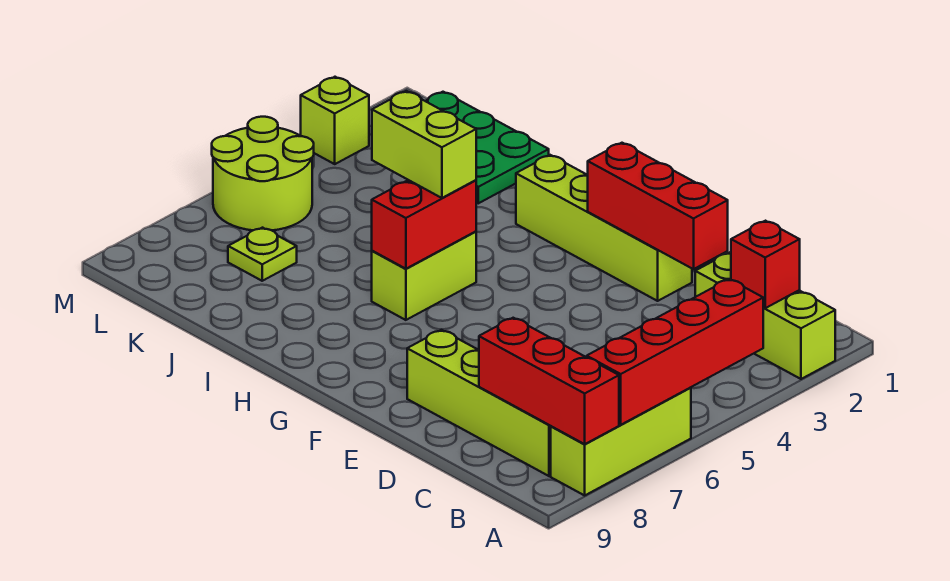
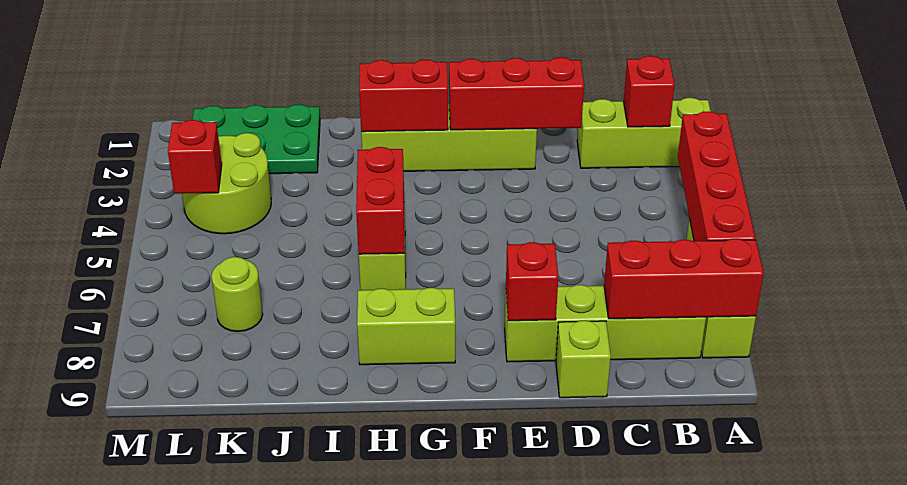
none -> red 1x1 brick [506,242,558,321]
none -> red 1x2 brick [359,60,448,132]
lime 1x2 brick [372,91,476,198] -> lime 1x2 brick moved to [357,288,455,365]
lime 1x1 plate [228,228,297,281] -> lime 1x1 round brick [212,257,263,332]
none -> red 1x1 brick [168,120,222,194]
lime 2x2 round brick [212,117,314,230] -> lime 2x2 round brick moved to [182,133,271,234]
lime 1x1 brick [301,77,369,164] -> lime 1x1 brick moved to [556,321,611,398]

